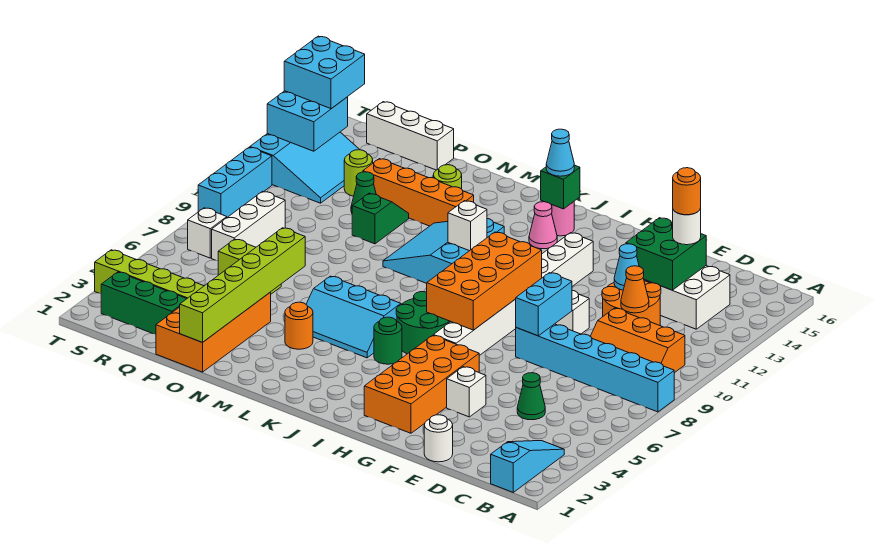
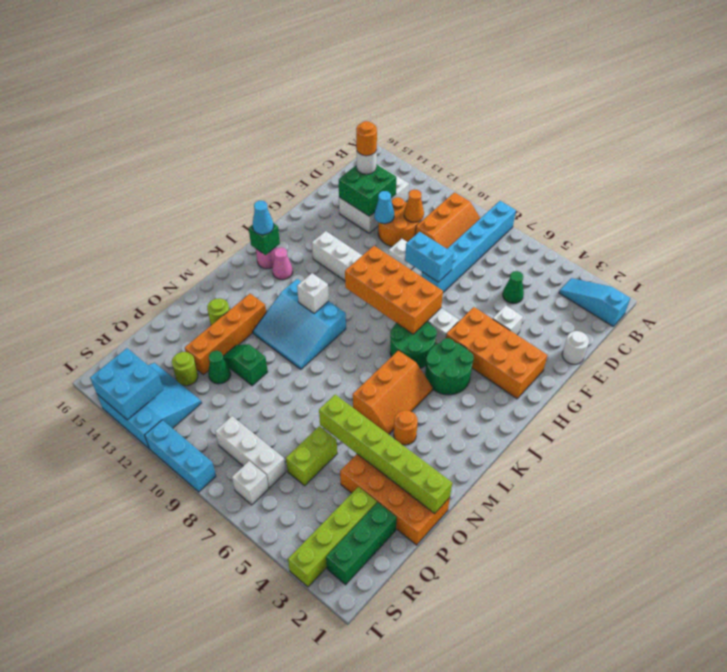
green 1x1 round brick [374,317,402,364] -> green 2x2 round brick [425,338,474,395]
cyan 2x3 slope [306,276,401,358] -> orange 2x3 slope [353,350,433,434]
white 1x3 brick [367,102,454,170] -> none
cyan 2x2 brick [284,36,365,109] -> none

